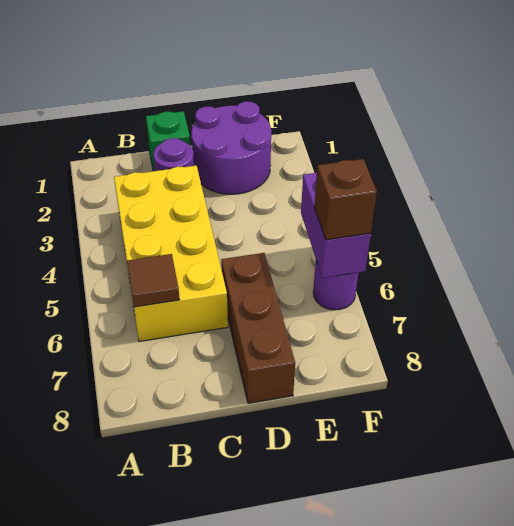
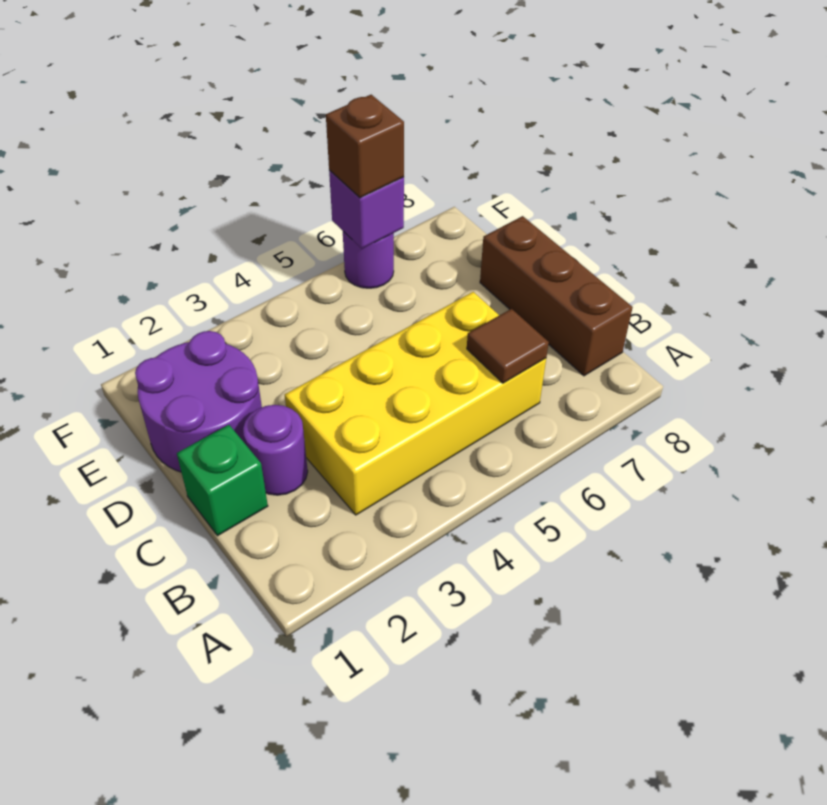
brown 1x3 brick [221,253,295,403] -> brown 1x3 brick turned to [480,216,633,376]
purple 1x2 brick [301,173,371,278] -> purple 1x1 brick [329,170,404,249]

